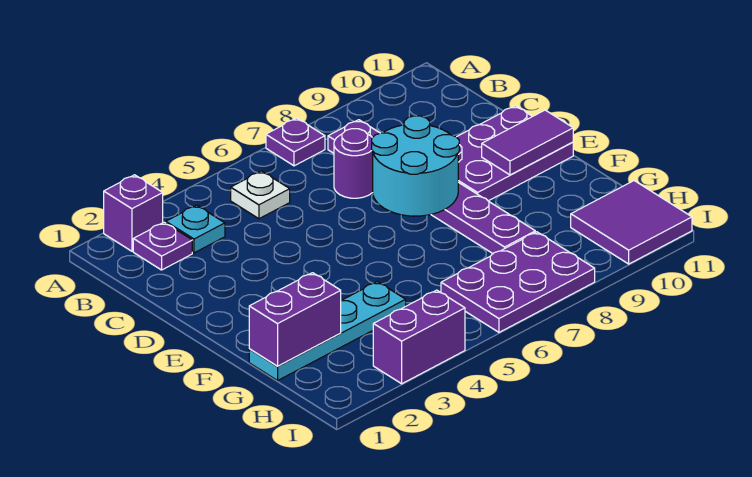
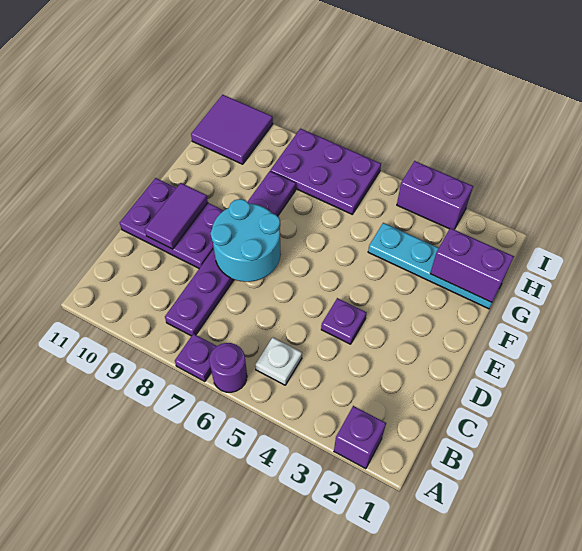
purple 1x1 plate [133,222,192,270] -> purple 1x1 plate moved to [321,298,367,344]
cyan 1x1 plate [166,205,225,253] -> none
purple 1x1 round brick [334,129,373,198] -> purple 1x1 round brick moved to [209,343,247,392]
purple 1x2 tile [482,110,573,175] -> purple 1x2 tile turned to [145,183,208,249]

